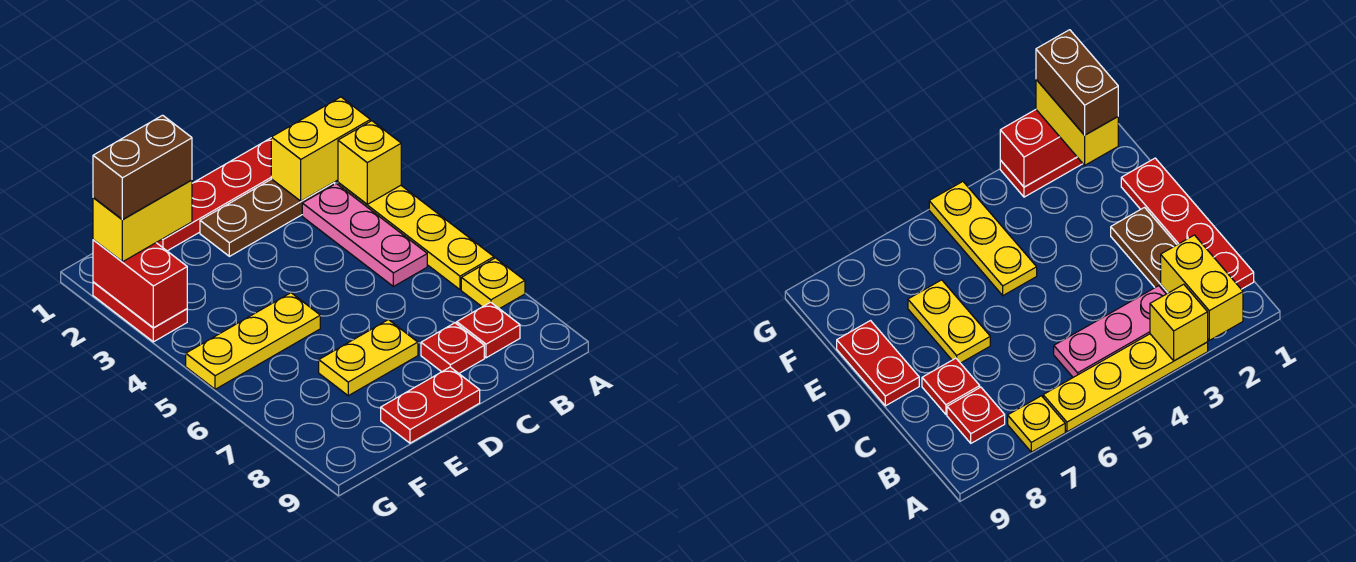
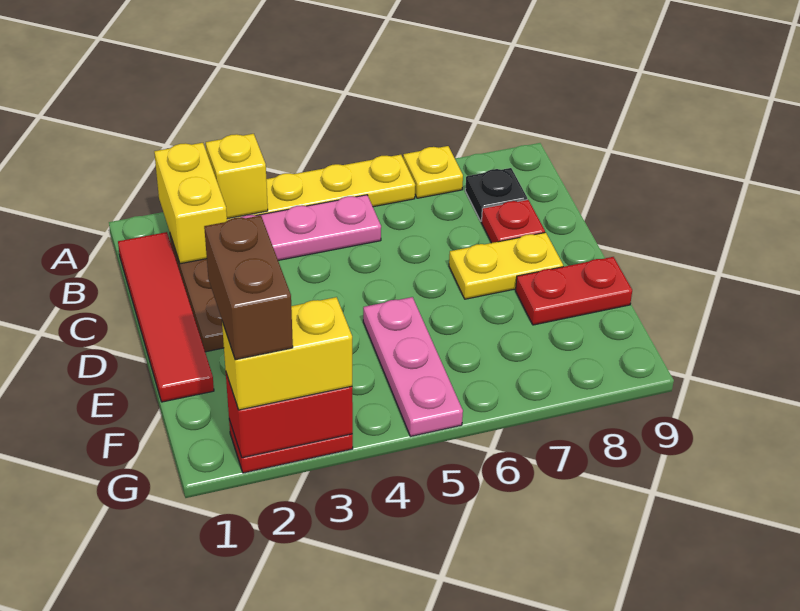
red 1x4 plate [156,138,271,251] -> red 1x4 tile [118,232,214,402]
red 1x1 plate [457,302,520,358] -> black 1x1 plate [465,168,527,221]
yellow 1x2 plate [319,320,418,396] -> yellow 1x2 plate turned to [449,232,563,299]
red 1x2 plate [381,367,480,443] -> red 1x2 plate turned to [516,257,632,325]
yellow 1x3 plate [186,293,320,389] -> pink 1x3 plate [363,297,463,436]
yellow 1x2 brick [93,180,192,262] -> yellow 1x2 brick turned to [222,297,352,410]

